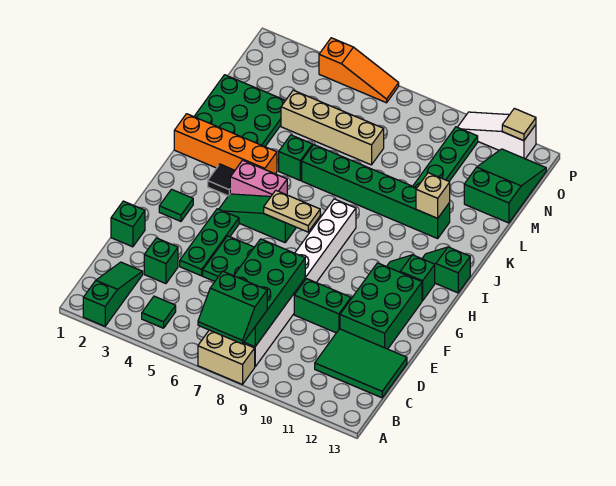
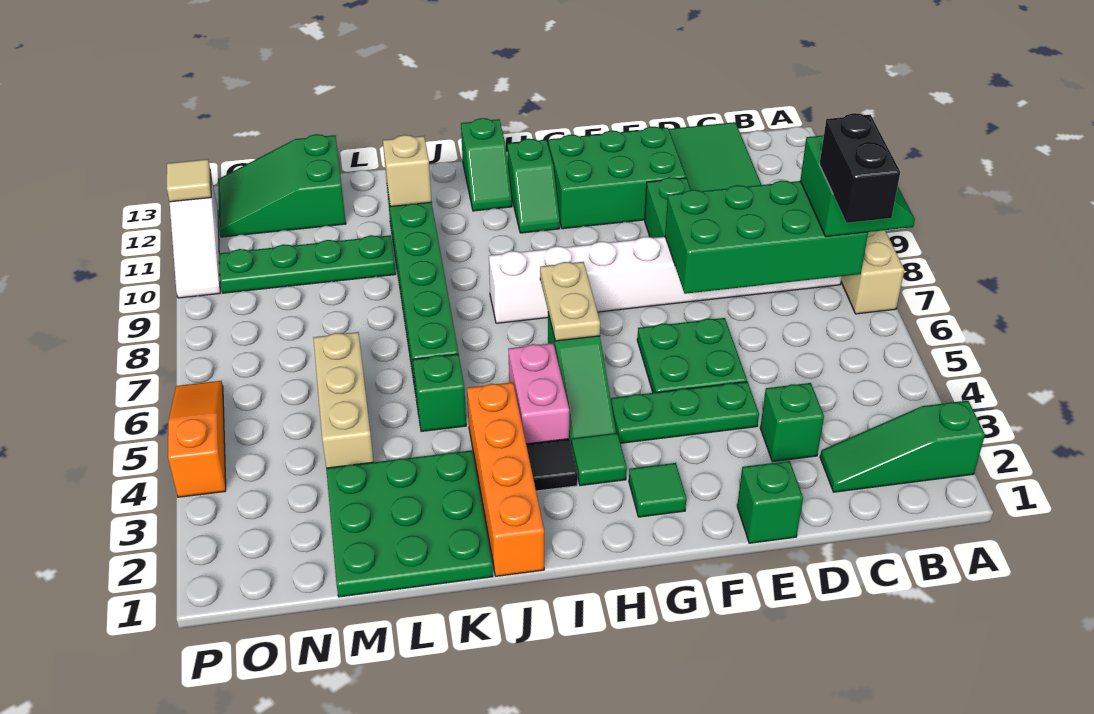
green 1x1 tile [142,296,176,328] -> green 1x1 tile moved to [572,433,627,486]
none -> black 1x2 brick [819,113,900,223]
tan 1x4 brick [281,90,384,165] -> tan 1x3 brick [313,332,374,468]

